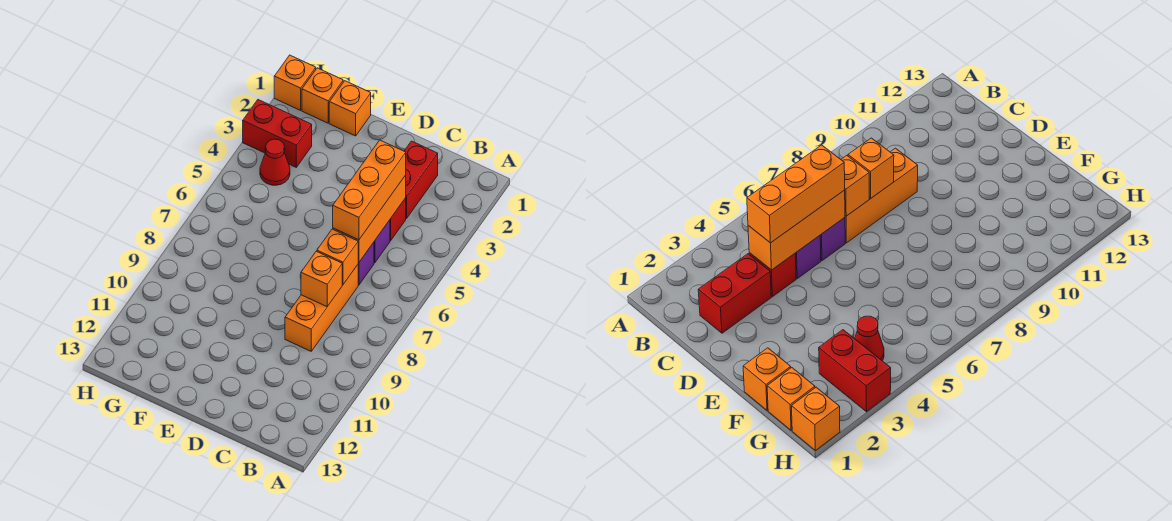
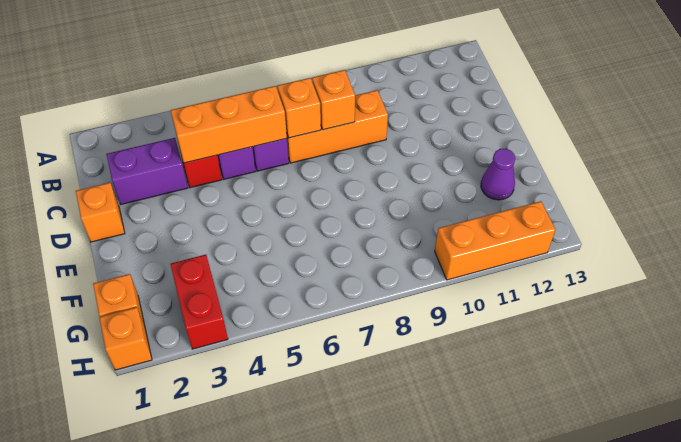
red 1x2 brick [404,141,438,219] -> purple 1x2 brick [106,138,188,204]
orange 1x3 brick [333,140,406,240] -> orange 1x3 brick moved to [435,201,556,280]
orange 1x1 brick [329,81,371,136] -> orange 1x1 brick moved to [76,183,125,242]
none -> purple 1x1 cone [481,149,515,200]
red 1x1 cone [260,139,290,185] -> none

